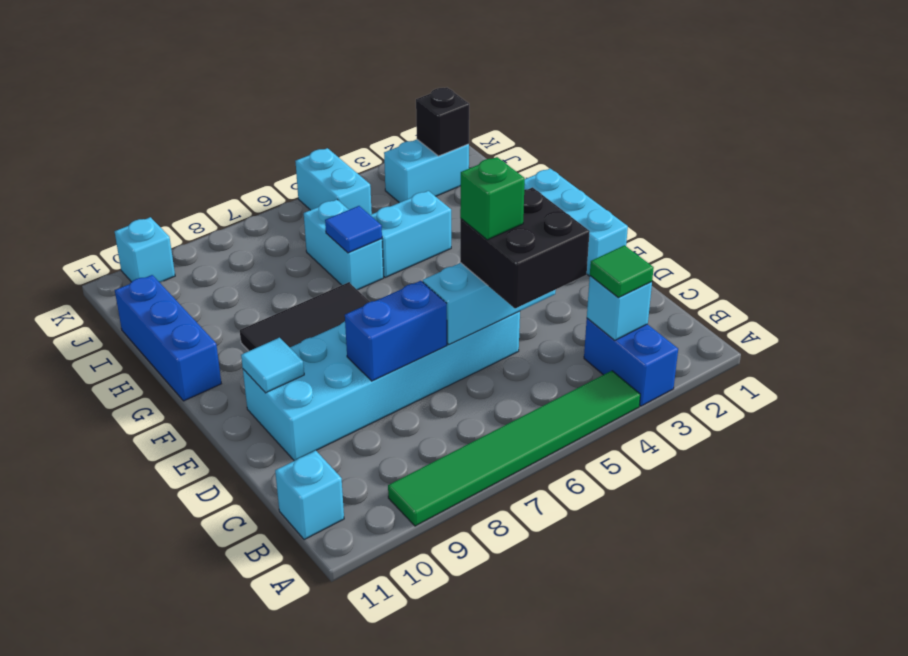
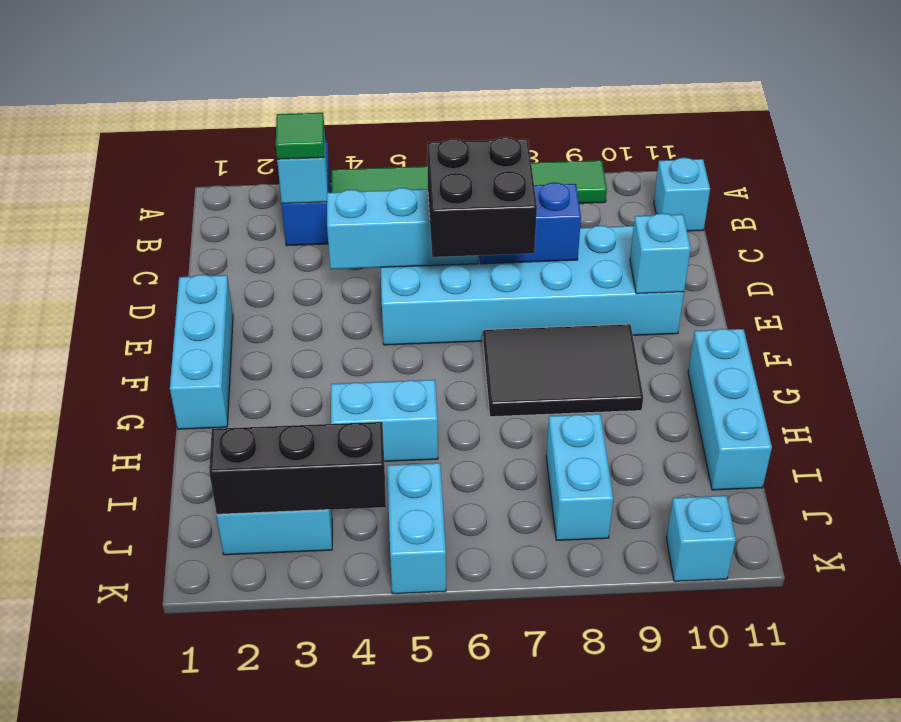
black 2x2 brick [460,187,590,308] -> black 2x2 brick moved to [427,137,537,257]
green 1x1 brick [460,157,525,240] -> none
cyan 1x1 tile [241,338,304,393] -> cyan 1x1 brick [630,213,691,294]
blue 1x3 brick [115,275,221,401] -> cyan 1x3 brick [688,329,772,490]
cyan 1x2 brick [304,200,383,290] -> cyan 1x2 brick moved to [546,414,613,540]
blue 1x1 tile [325,206,382,253] -> none
black 1x1 brick [416,87,469,156] -> black 1x3 brick [209,422,386,514]

